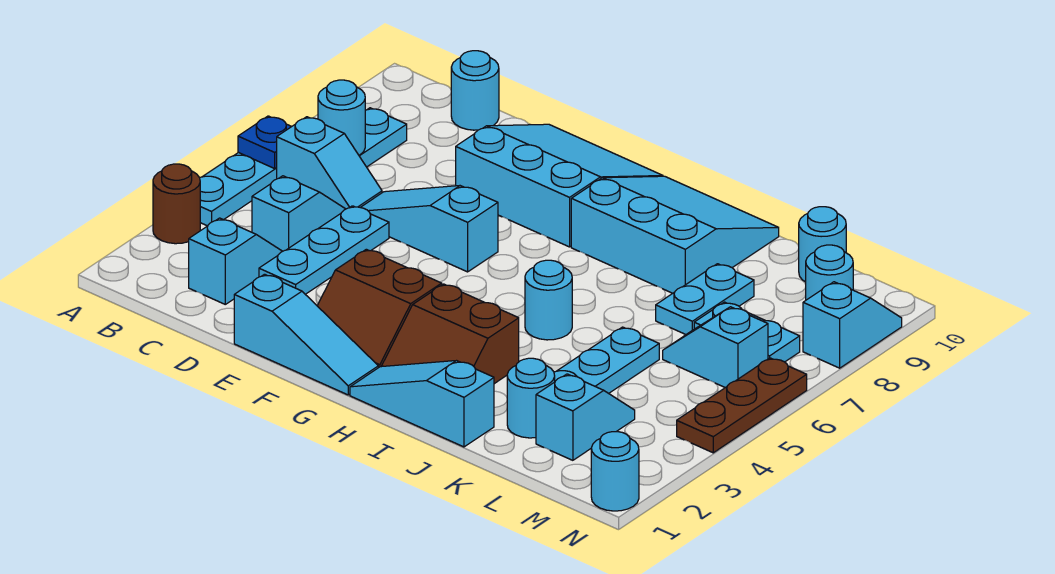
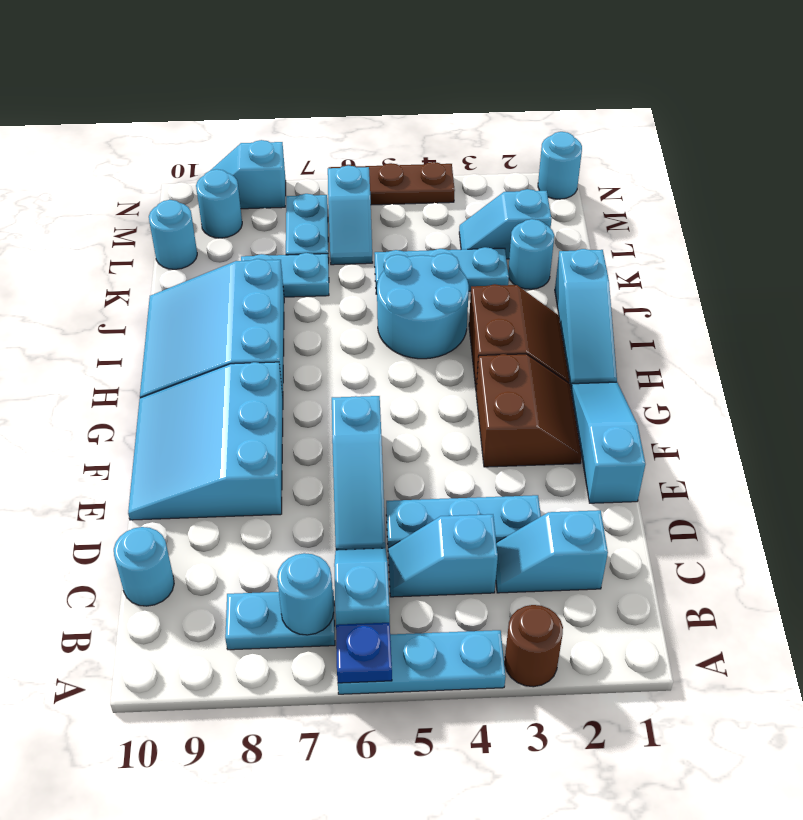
cyan 1x1 round brick [525,260,572,340] -> cyan 2x2 round brick [377,253,469,359]

